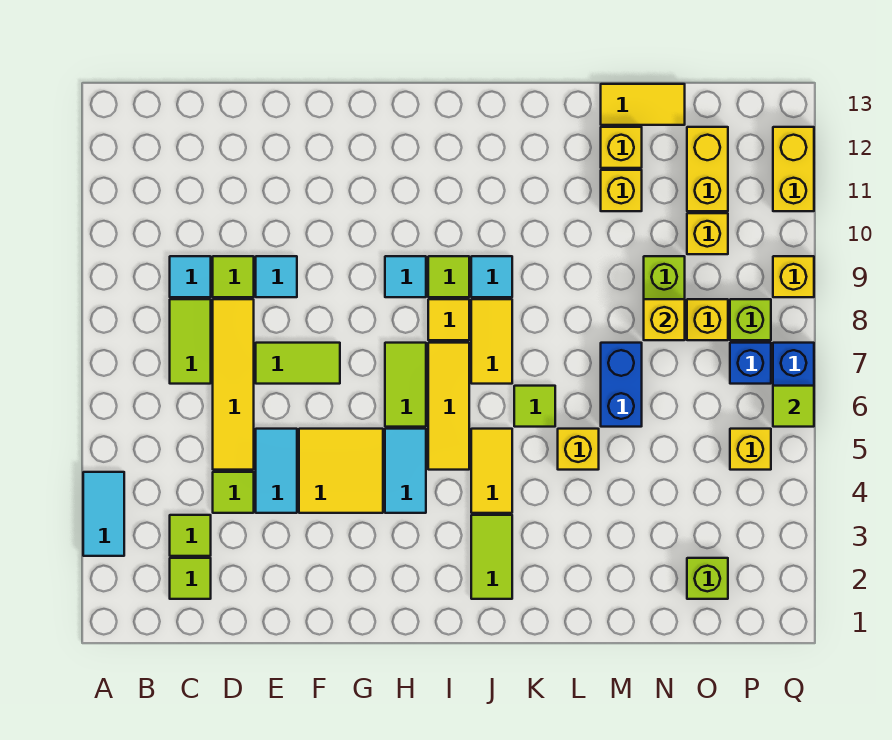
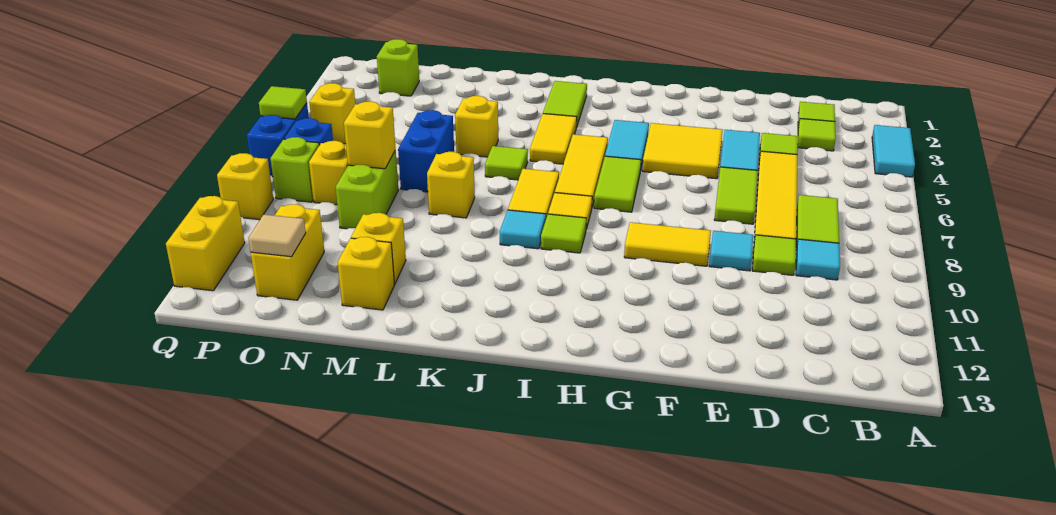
lime 1x2 tile [256,343,340,384] -> lime 1x2 tile turned to [714,167,758,224]
cyan 1x1 tile [385,256,426,297] -> none
yellow 1x2 tile [601,84,685,125] -> yellow 1x2 tile moved to [624,222,711,266]
yellow 1x1 brick [687,213,728,254] -> yellow 1x1 brick moved to [427,152,475,218]
none -> tan 1x1 tile [248,215,306,257]

